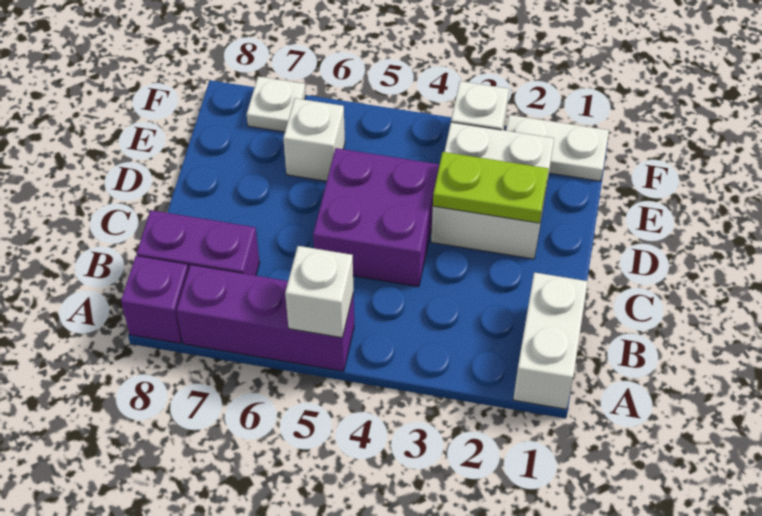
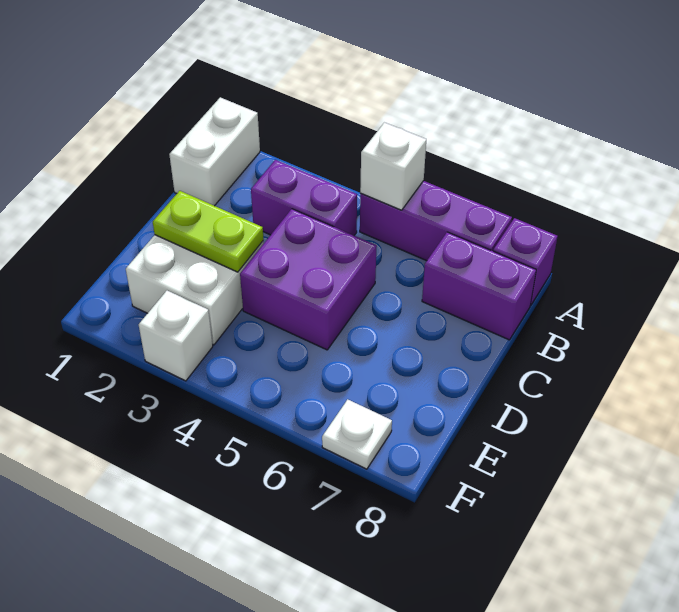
none -> purple 1x2 brick [251,160,357,235]
white 1x1 brick [283,98,345,181] -> none
white 1x2 plate [506,115,609,181] -> none

